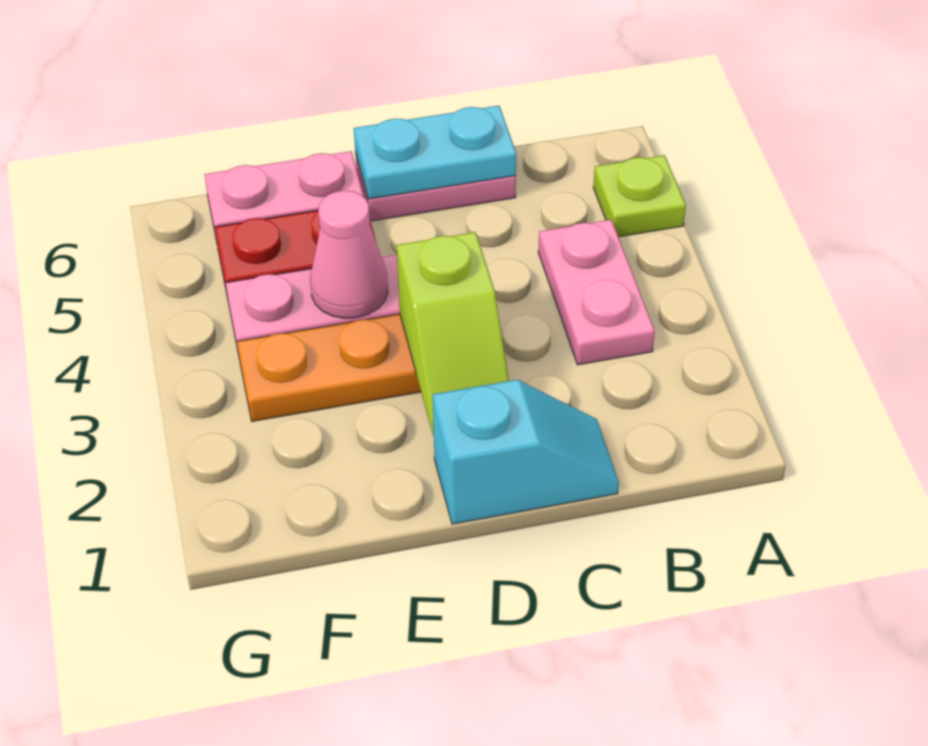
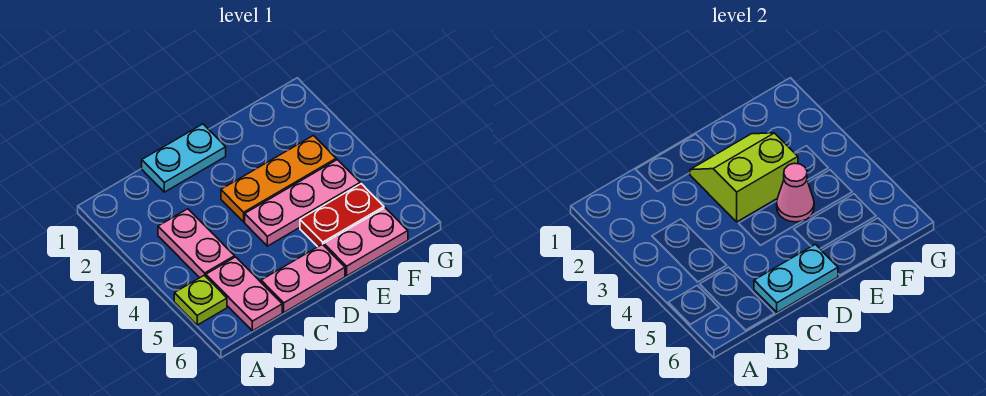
none -> pink 1x2 plate [206,257,282,331]
cyan 1x2 slope [433,380,619,524] -> cyan 1x2 plate [142,124,226,192]
lime 1x2 slope [397,232,509,435] -> lime 2x2 slope [690,133,798,222]

